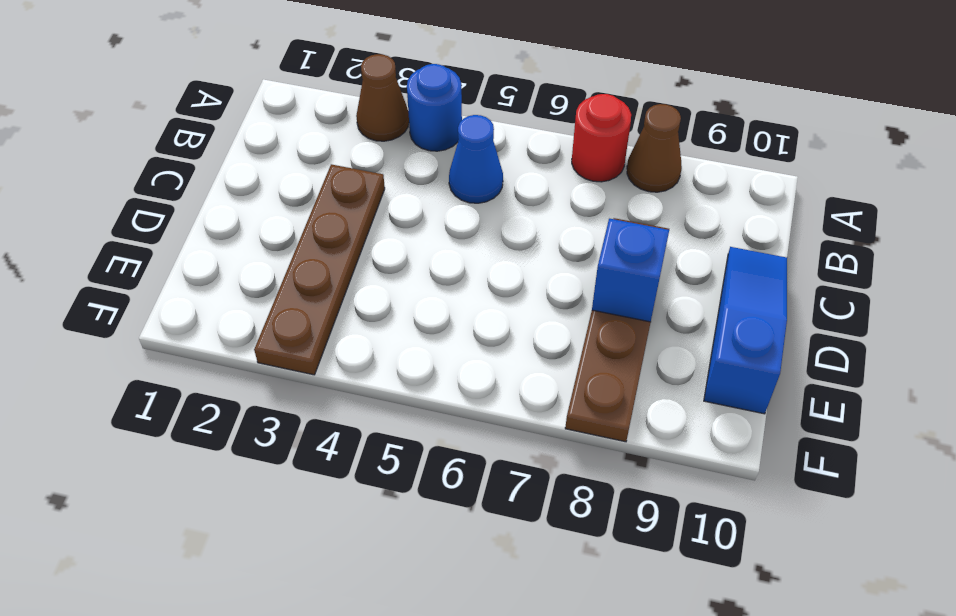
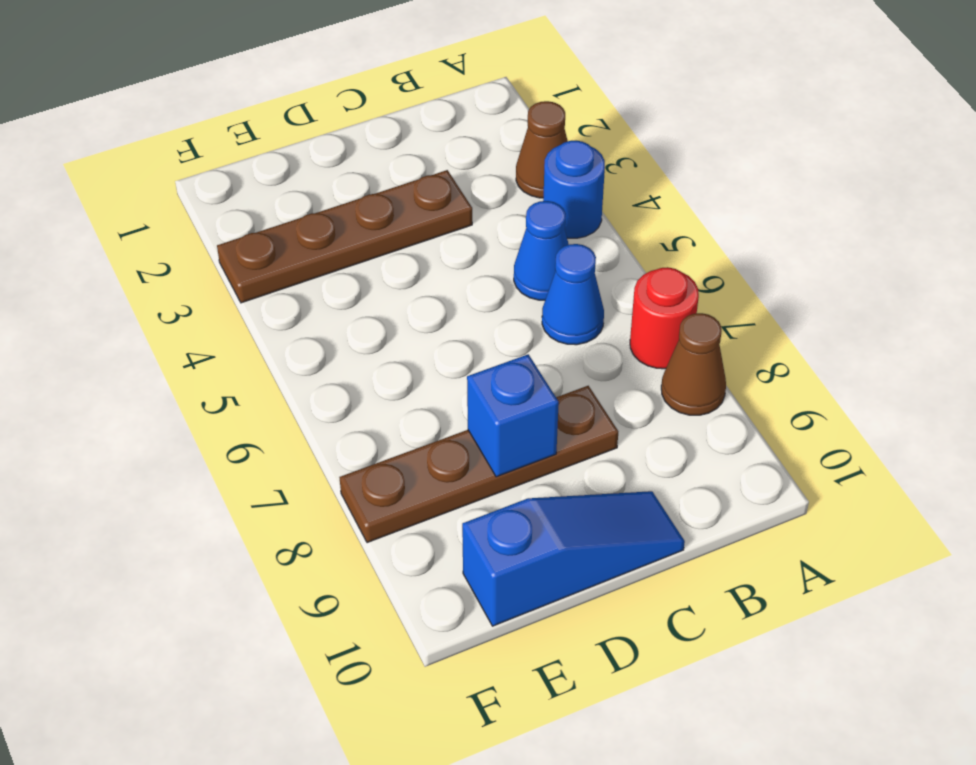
none -> blue 1x1 cone [542,244,604,345]

